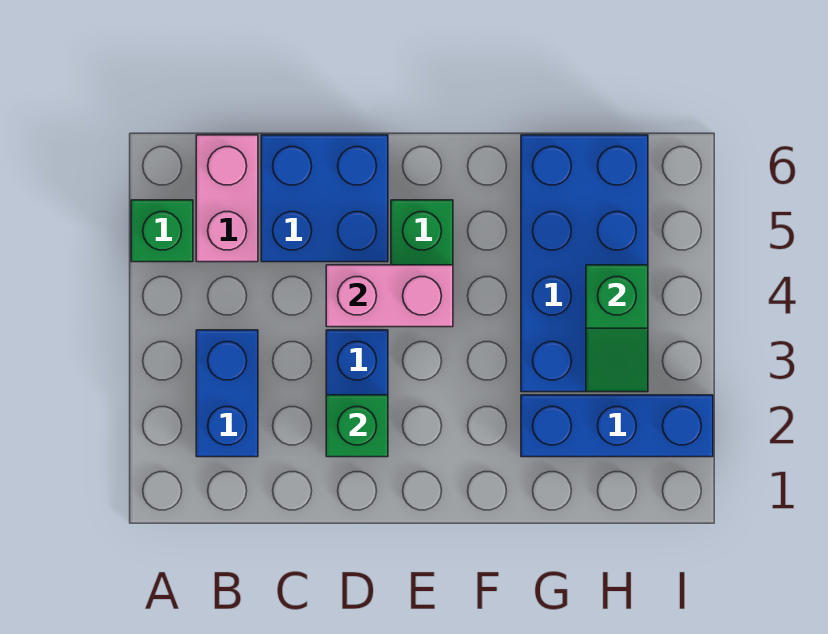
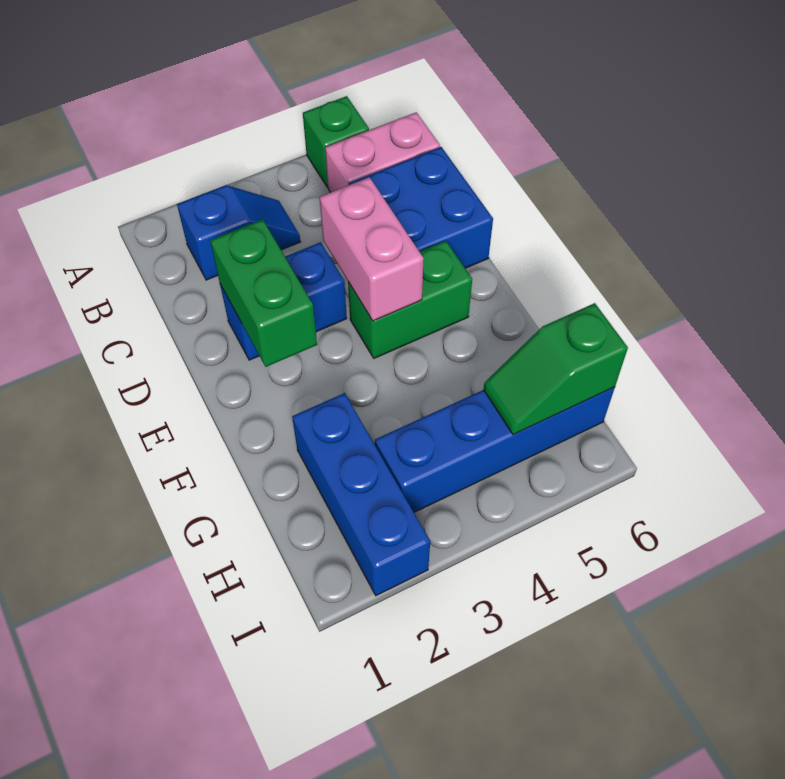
blue 1x2 brick [196,330,258,457] -> blue 1x2 slope [177,185,300,280]
green 1x1 brick [326,395,388,457] -> green 1x2 brick [210,219,317,367]
blue 2x4 brick [521,135,648,392] -> blue 1x4 brick [375,387,615,512]
green 1x2 slope [586,265,648,392] -> green 1x2 slope moved to [483,303,628,435]

